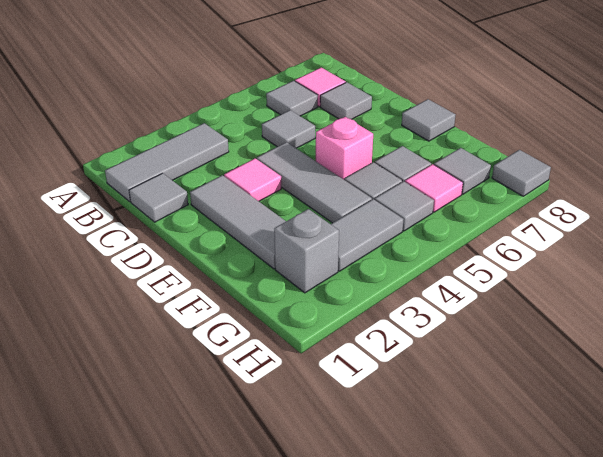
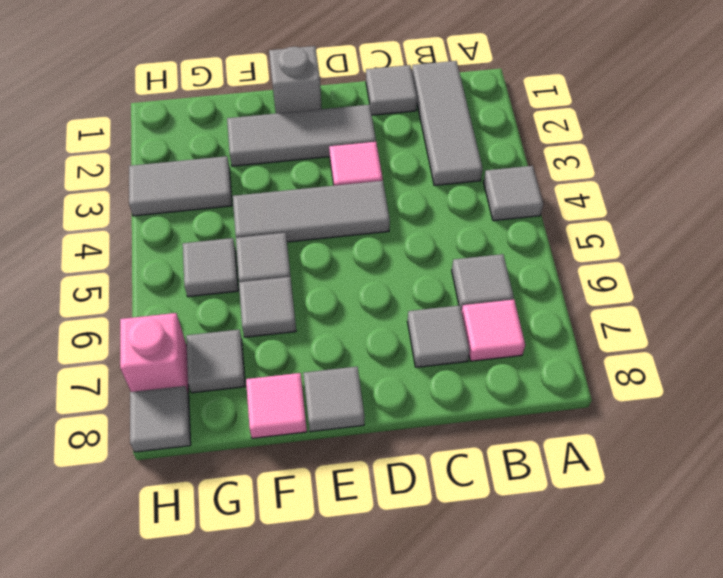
grey 1x1 tile [262,110,315,148] -> grey 1x1 tile moved to [484,166,543,221]
pink 1x1 brick [316,117,373,180] -> pink 1x1 brick moved to [120,313,189,393]
grey 1x1 brick [274,209,339,293] -> grey 1x1 brick moved to [269,46,322,113]
grey 1x2 tile [331,199,403,271] -> grey 1x2 tile turned to [129,156,232,216]
pink 1x1 tile [405,164,463,212] -> pink 1x1 tile moved to [246,373,307,438]

